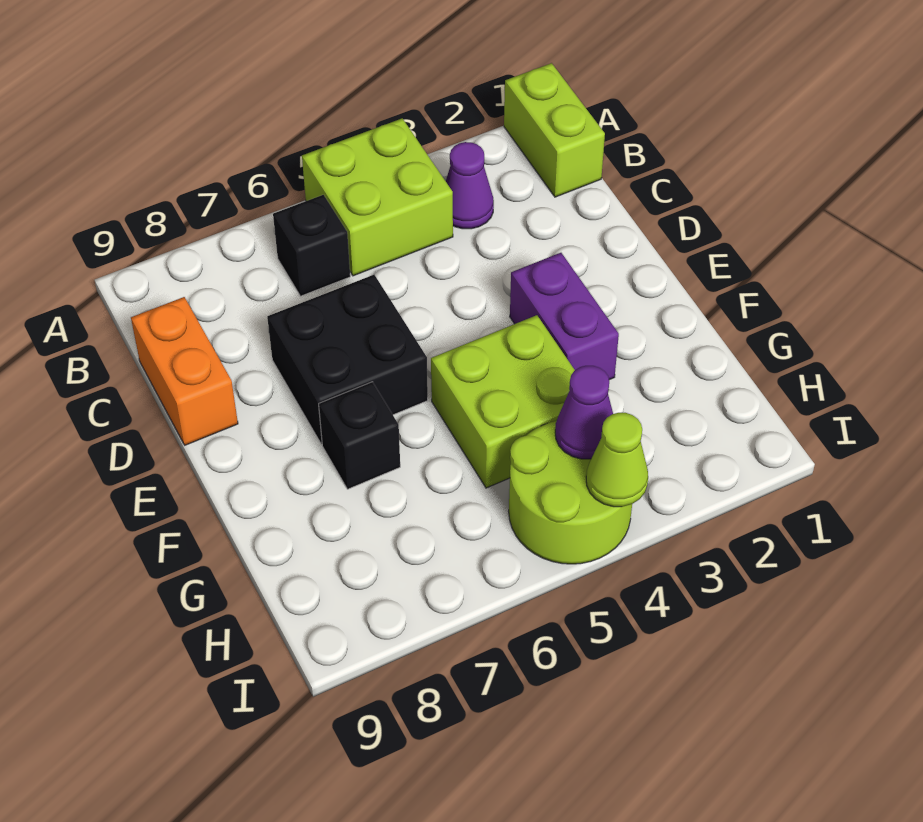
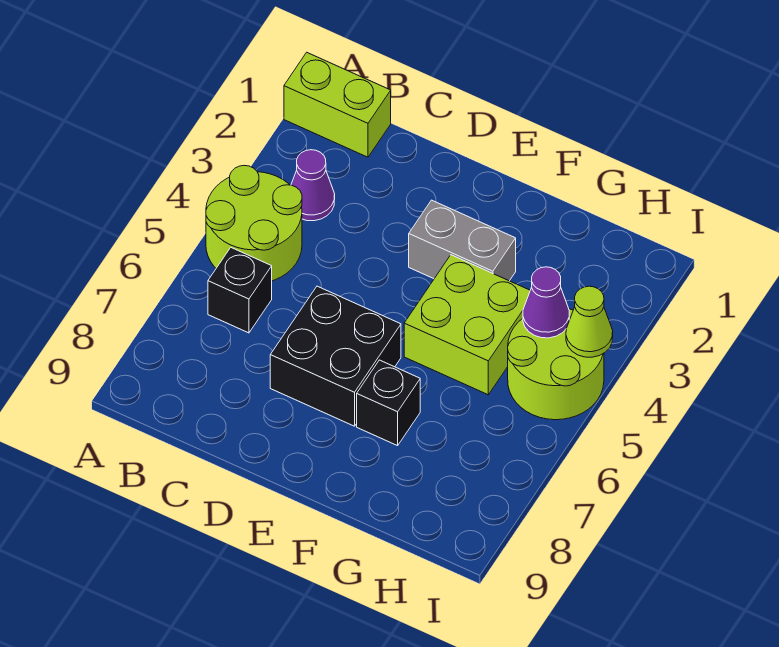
lime 2x2 brick [302,118,453,276] -> lime 2x2 round brick [206,166,302,281]
orange 1x2 brick [131,297,238,445] -> none
purple 1x2 brick [510,253,619,380] -> grey 1x2 brick [409,200,516,281]

